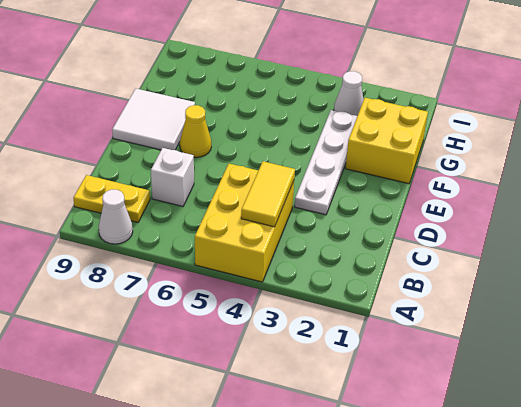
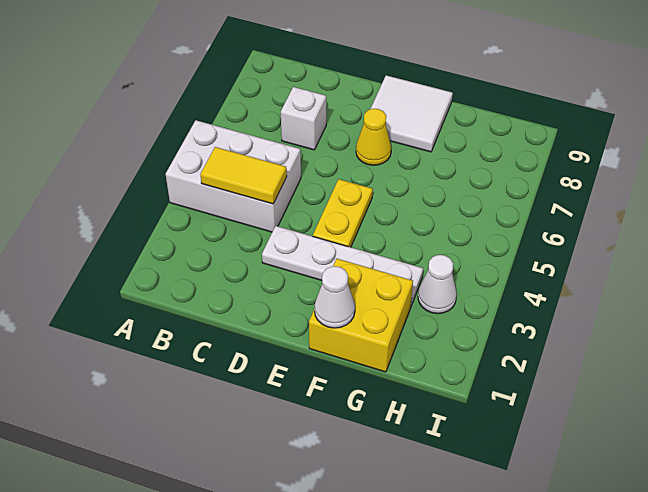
yellow 2x3 brick [195,164,294,282] -> white 2x3 brick [166,120,301,232]
white 1x1 cone [99,190,133,244] -> white 1x1 cone moved to [315,266,355,328]
yellow 1x2 plate [73,175,150,222] -> yellow 1x2 plate moved to [313,179,373,247]

